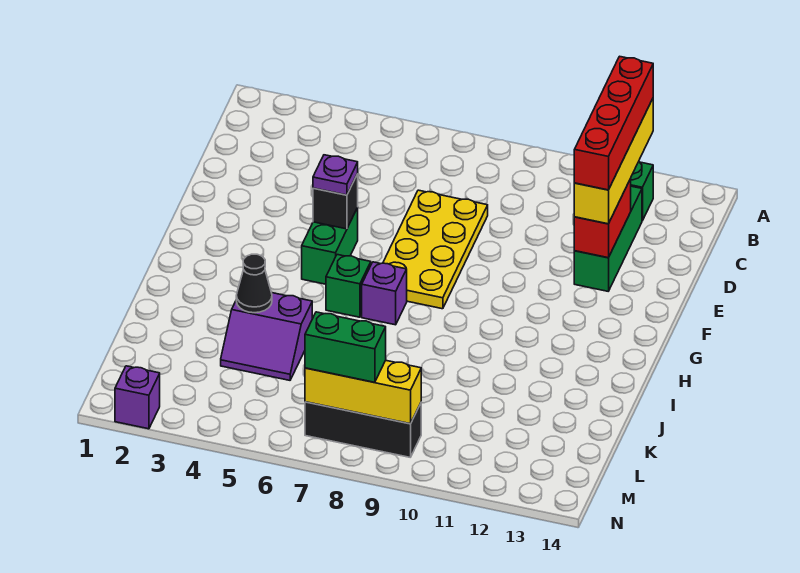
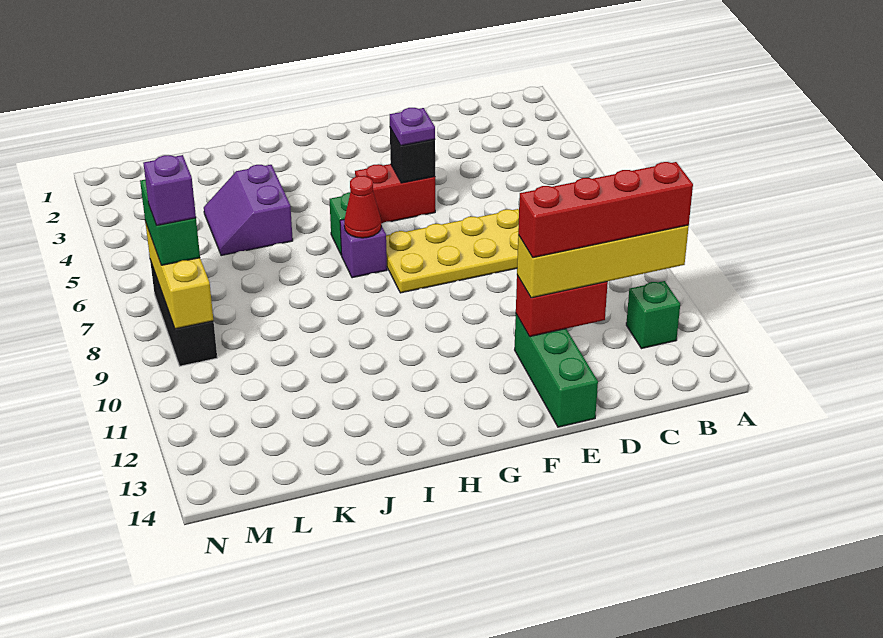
green 1x3 brick [574,186,642,291] -> green 1x3 brick turned to [515,314,598,427]
green 1x2 brick [302,208,358,284] -> red 1x2 brick [355,164,435,223]
none -> red 1x1 cone [344,176,381,238]
black 1x1 cone [236,254,272,313] -> none
purple 1x1 brick [115,366,160,429] -> purple 1x1 brick moved to [143,155,196,225]

